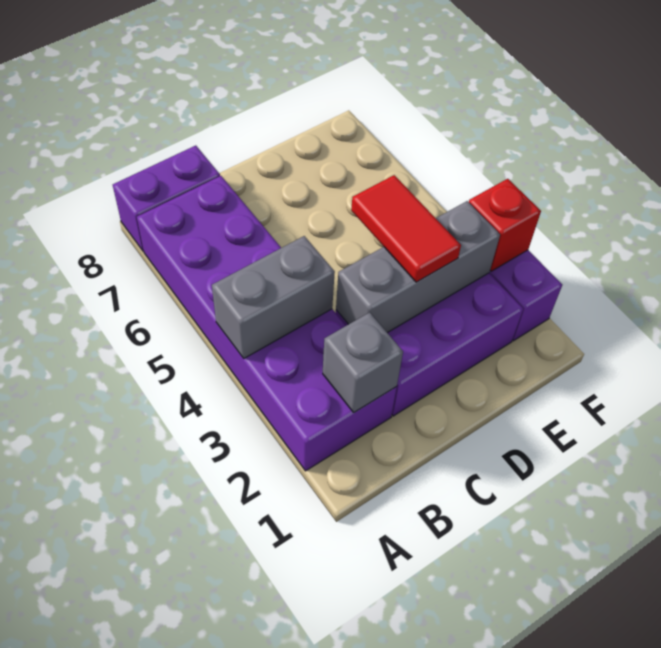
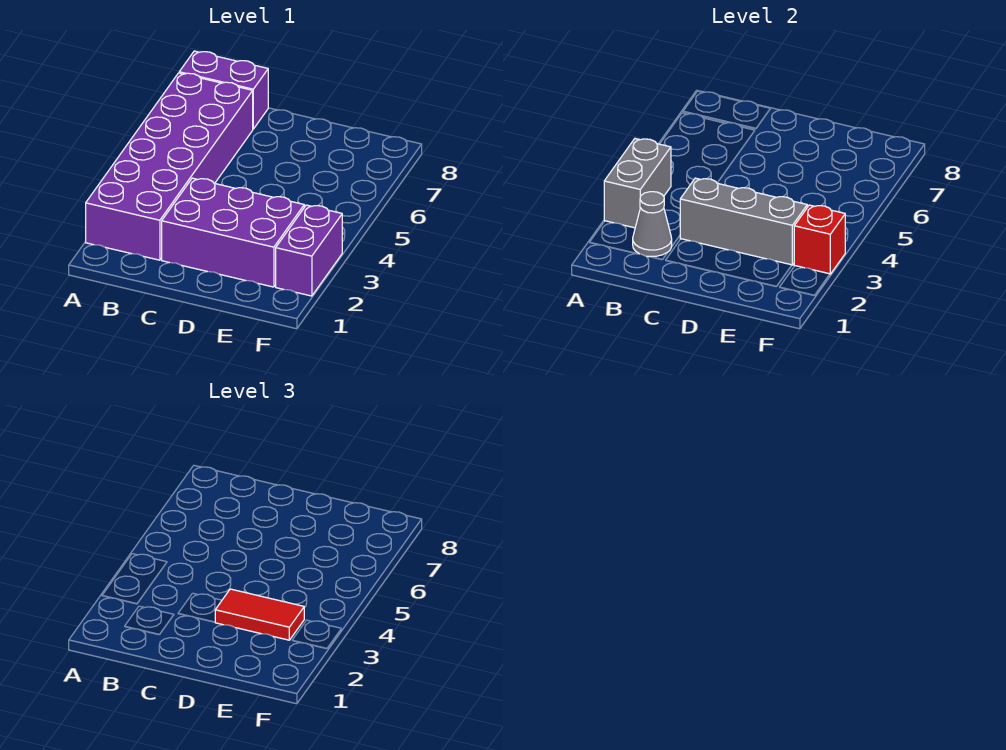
grey 1x2 brick [212,236,335,358] -> grey 1x2 brick turned to [604,139,671,228]
grey 1x1 brick [323,312,403,412] -> grey 1x1 cone [633,192,672,257]
red 1x2 tile [351,175,461,282] -> red 1x2 tile turned to [215,589,304,640]

